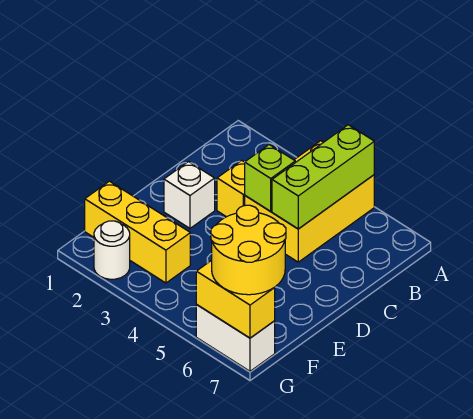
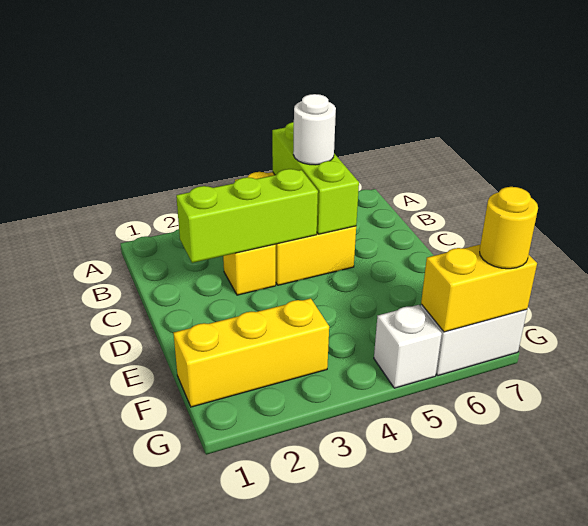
lime 1x1 brick [245,145,295,211] -> lime 1x3 brick [176,169,318,263]
white 1x1 brick [164,162,215,228] -> white 1x1 brick moved to [374,305,442,388]
yellow 2x2 round brick [211,205,286,295] -> yellow 1x1 round brick [480,187,538,269]
white 1x1 round brick [94,221,130,279] -> white 1x1 round brick moved to [293,94,336,165]

